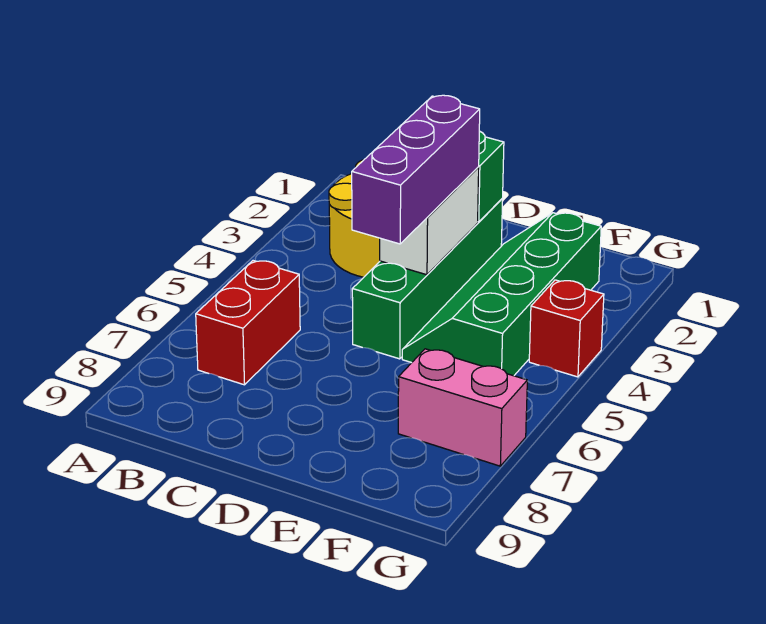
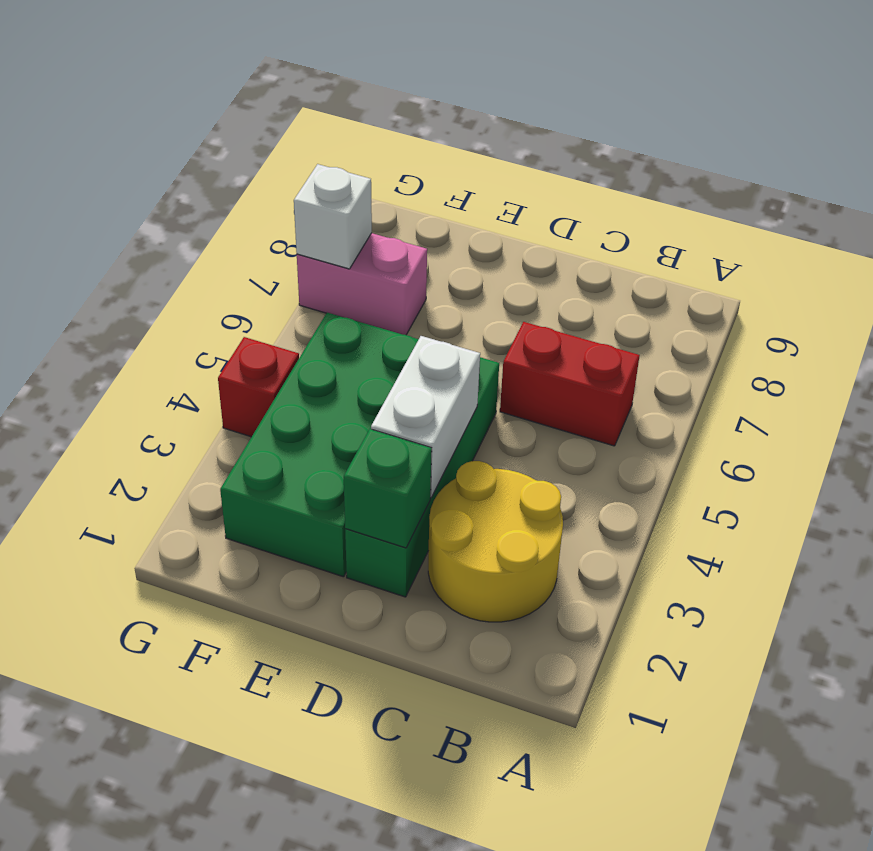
red 1x2 brick [196,261,300,385] -> red 1x2 brick turned to [500,322,640,446]
purple 1x3 brick [352,95,480,244] -> none
green 2x4 slope [402,213,601,376] -> green 2x4 brick [220,313,419,577]
none -> white 1x1 brick [294,164,372,269]

